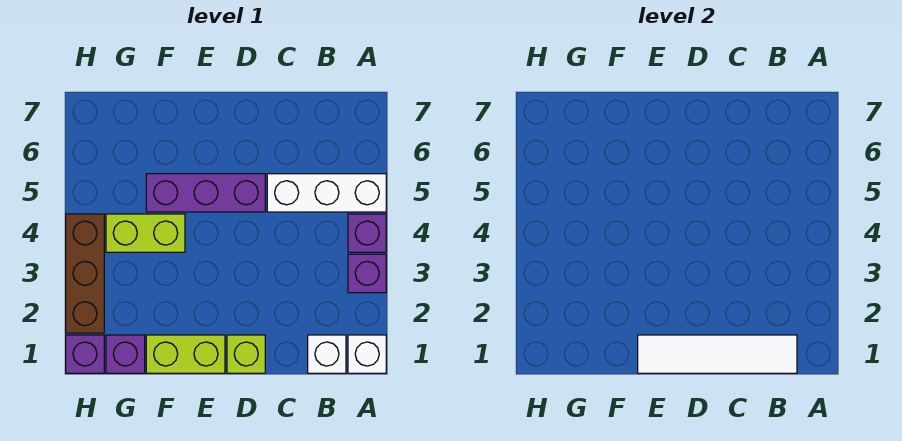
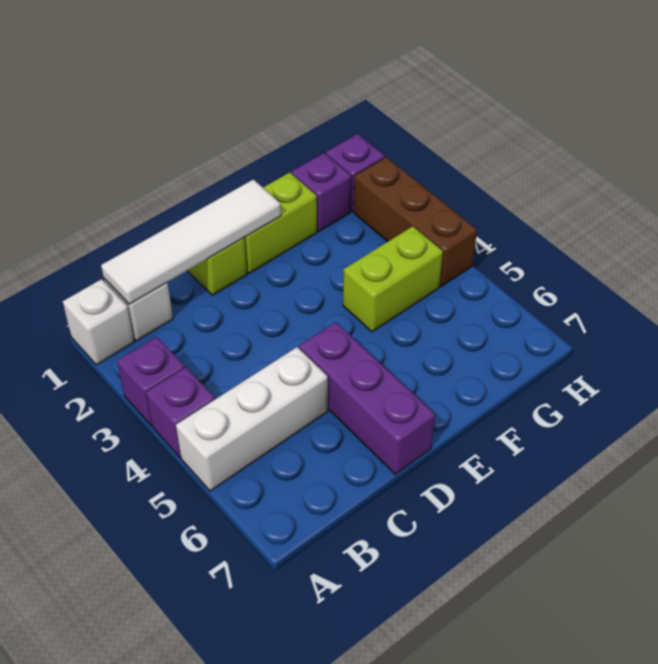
purple 1x3 brick [146,174,265,212] -> purple 1x3 brick turned to [299,322,435,474]

